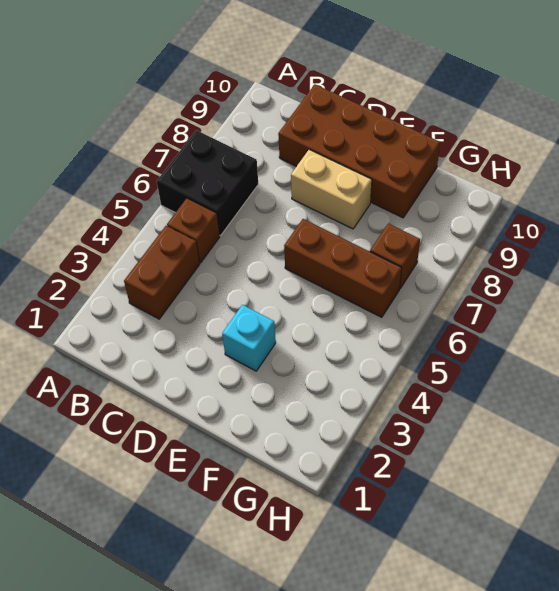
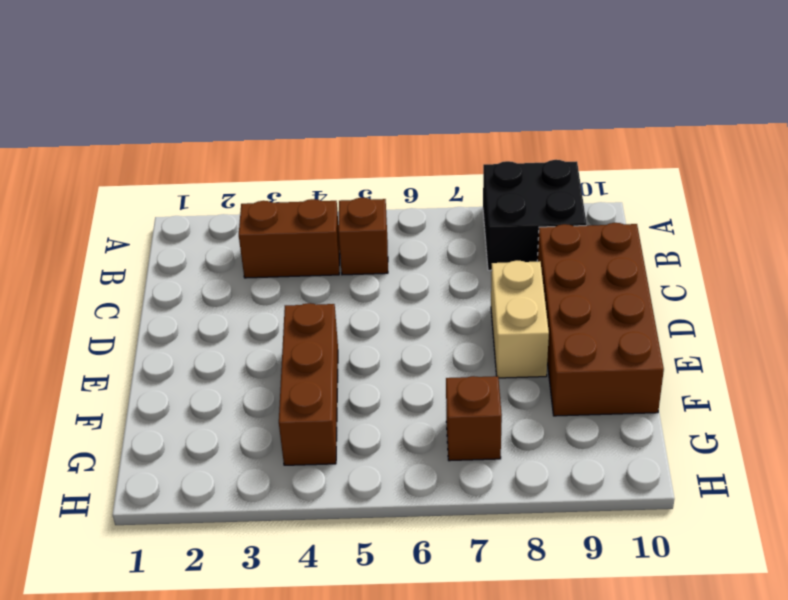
black 2x2 brick [157,130,258,235] -> black 2x2 brick moved to [483,160,587,270]
cyan 1x1 brick [222,305,276,371] -> none
brown 1x3 brick [284,219,402,317] -> brown 1x3 brick moved to [279,303,338,465]

